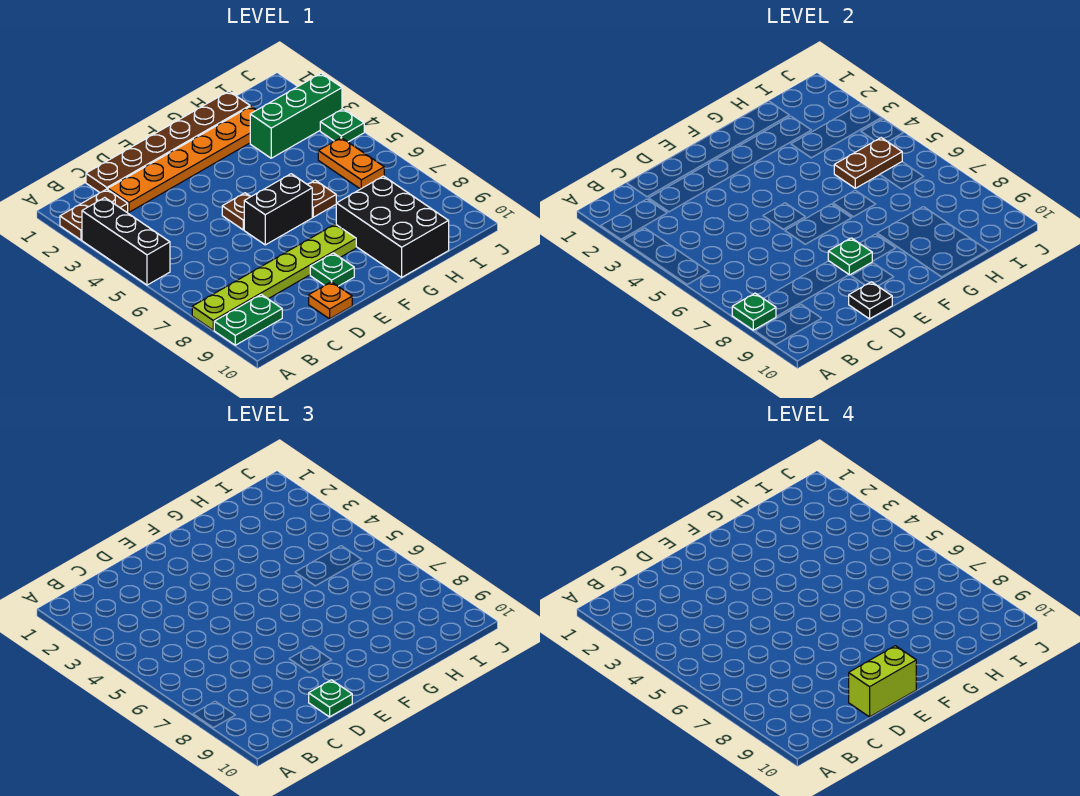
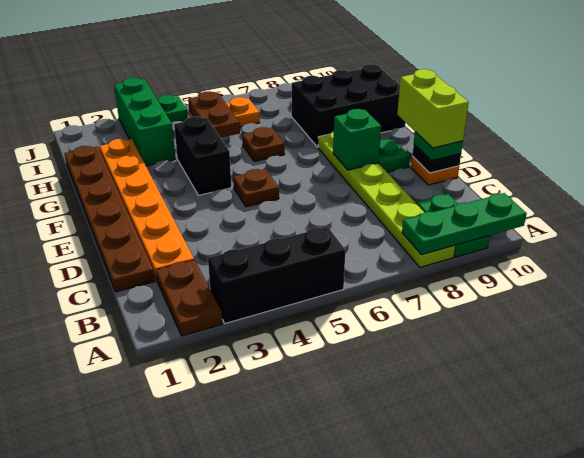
green 1x1 plate [732,293,776,330] -> green 1x3 plate [402,193,527,255]
black 1x2 brick [244,174,312,245] -> black 1x2 brick moved to [174,117,231,195]
green 1x1 plate [828,238,872,275] -> green 1x1 brick [333,109,381,170]

